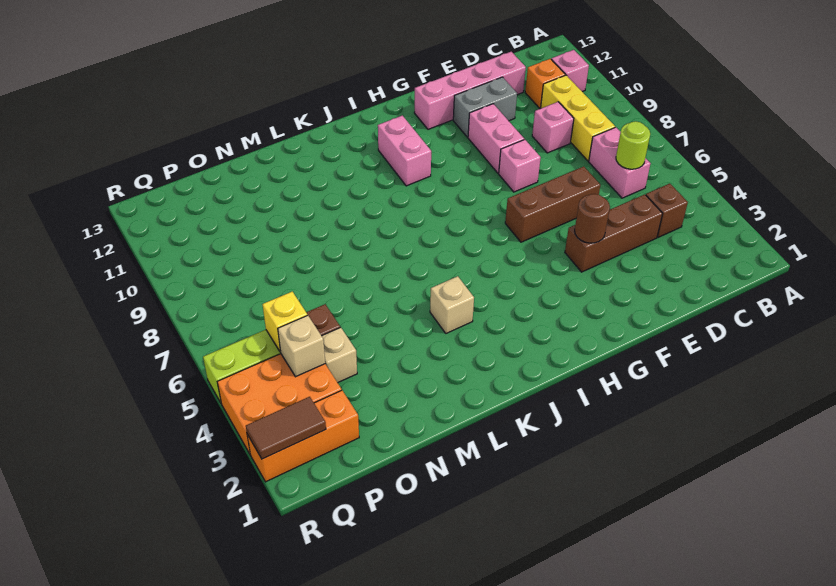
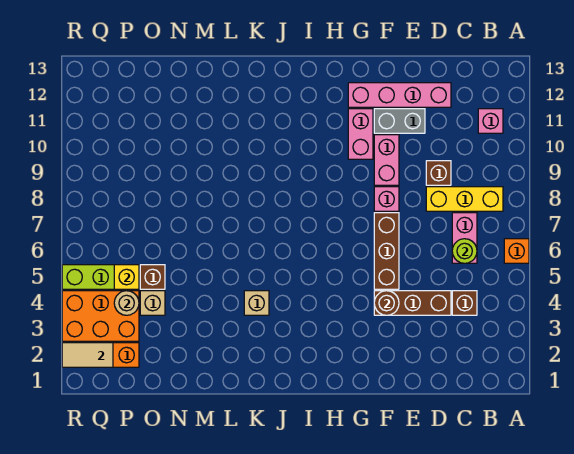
yellow 1x3 brick [541,75,615,161] -> yellow 1x3 brick turned to [426,187,503,211]
orange 1x1 brick [525,59,565,108] -> orange 1x1 brick moved to [504,239,529,263]
pink 1x1 brick [532,102,574,153] -> brown 1x1 brick [426,161,451,185]
brown 1x3 brick [505,166,600,242] -> brown 1x3 brick turned to [374,213,399,289]
pink 1x2 brick [378,116,431,186] -> pink 1x2 brick moved to [348,109,373,159]
tan 1x1 brick [278,315,325,377] -> tan 1x1 round brick [114,291,139,315]
brown 1x2 tile [246,397,326,459] -> tan 1x2 tile [62,343,113,367]

